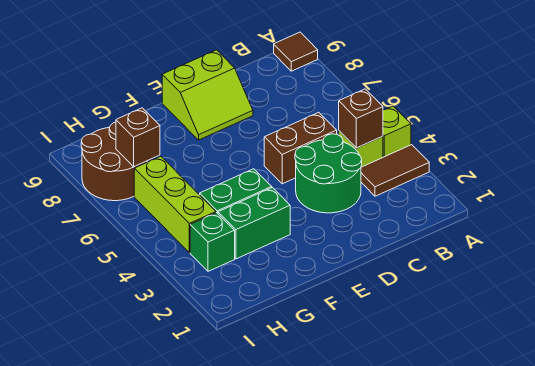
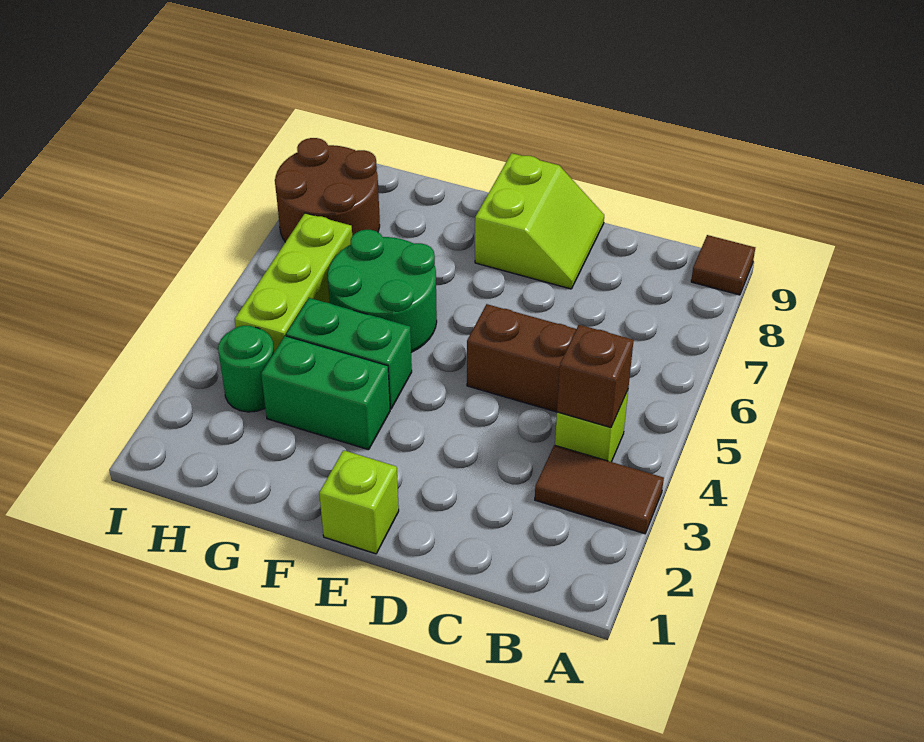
lime 1x1 brick [383,106,411,157] -> lime 1x1 brick moved to [319,450,399,554]
green 2x2 round brick [295,134,362,213] -> green 2x2 round brick moved to [328,230,437,352]
lime 2x2 slope [162,50,253,140] -> lime 2x2 slope turned to [475,153,604,289]
green 1x1 brick [190,213,235,271] -> green 1x1 round brick [218,326,274,412]
brown 1x1 brick [116,108,160,167] -> none

